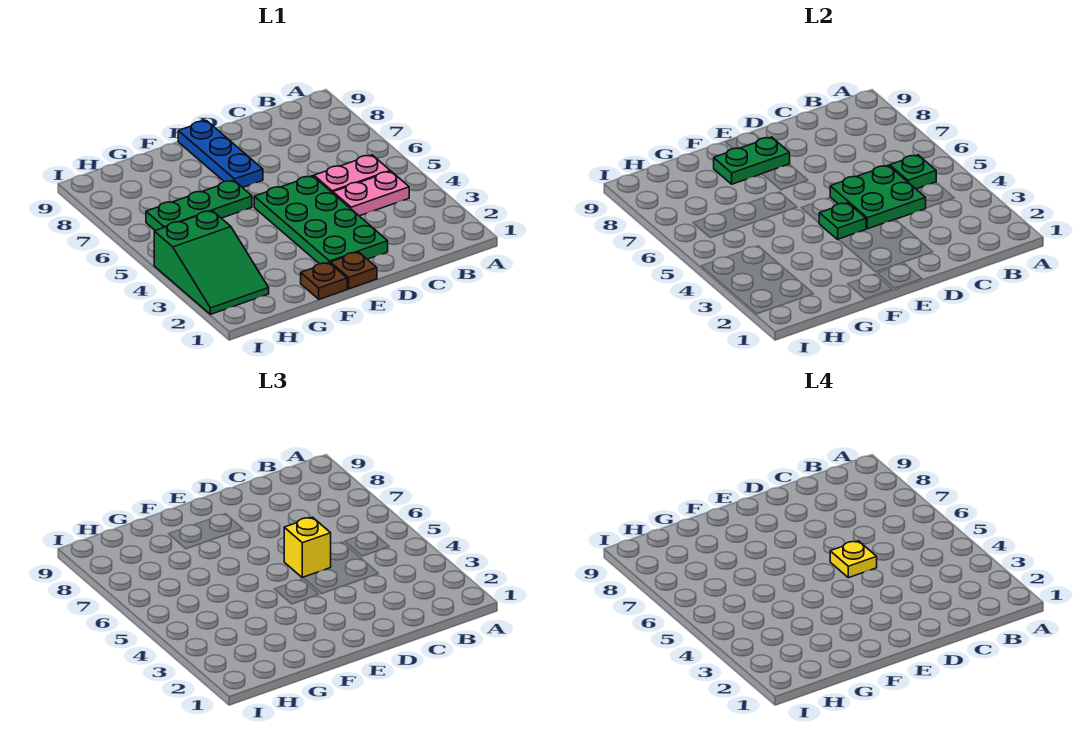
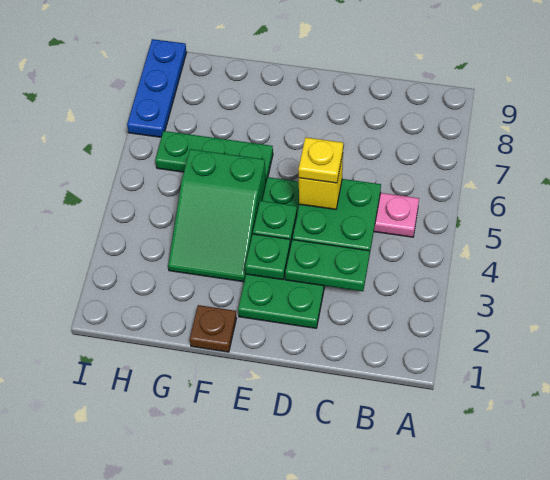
pink 1x2 plate [333,171,409,216] -> none
green 1x1 plate [890,155,936,189] -> green 1x1 plate moved to [245,234,290,280]
brown 1x1 plate [331,252,377,289] -> none
blue 1x3 plate [178,121,263,188] -> blue 1x3 plate moved to [127,39,187,137]
green 1x2 plate [714,137,790,184] -> green 1x2 plate moved to [285,240,370,291]
green 2x3 slope [154,211,269,314] -> green 2x3 slope moved to [168,149,266,282]

